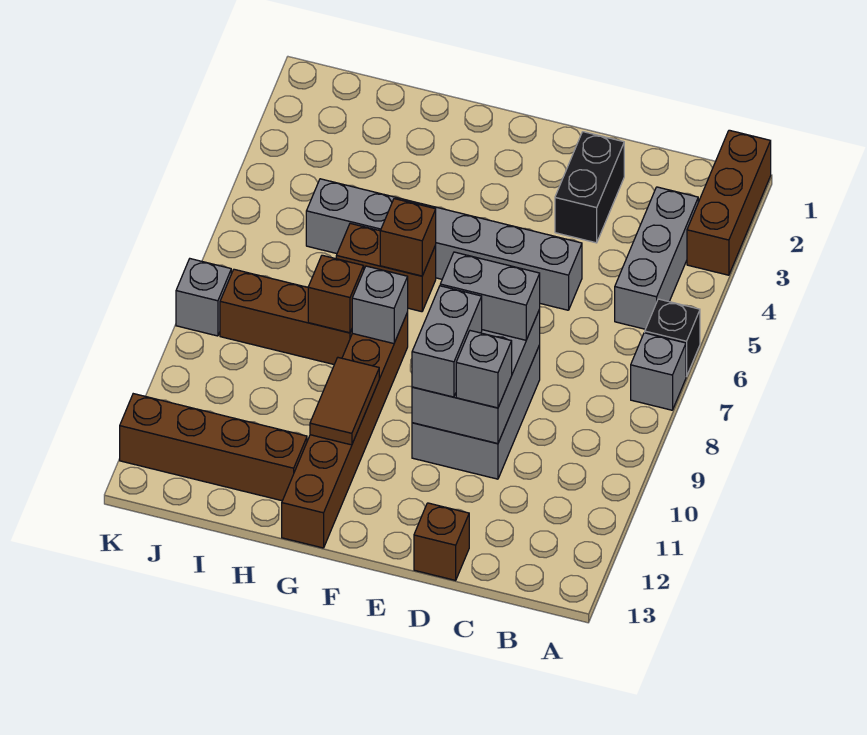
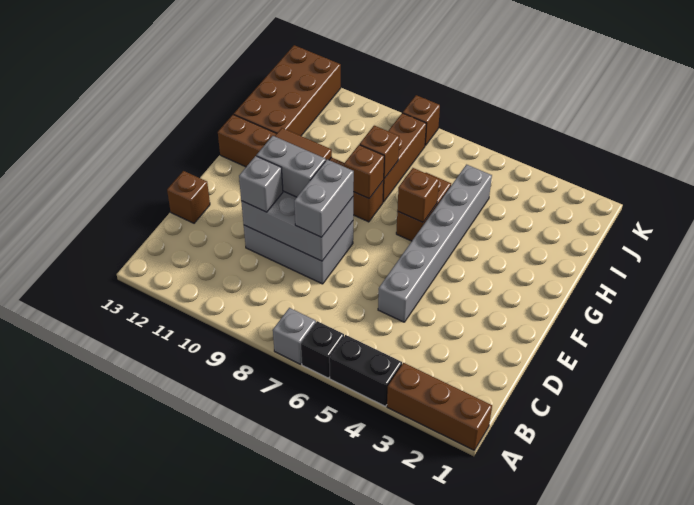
grey 1x3 brick [615,187,698,329] -> none
black 1x2 brick [555,132,624,243] -> black 1x2 brick moved to [329,335,402,406]
grey 1x1 brick [352,266,408,344] -> brown 1x1 brick [344,145,384,198]
brown 1x4 brick [120,394,307,501] -> brown 2x4 brick [234,45,341,136]
grey 1x1 brick [176,259,231,336] -> brown 1x1 brick [403,95,440,146]

